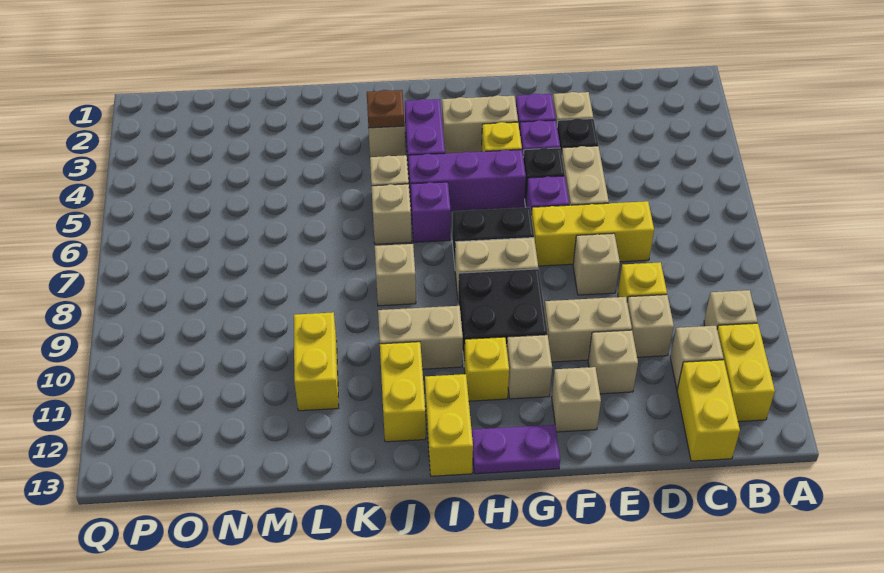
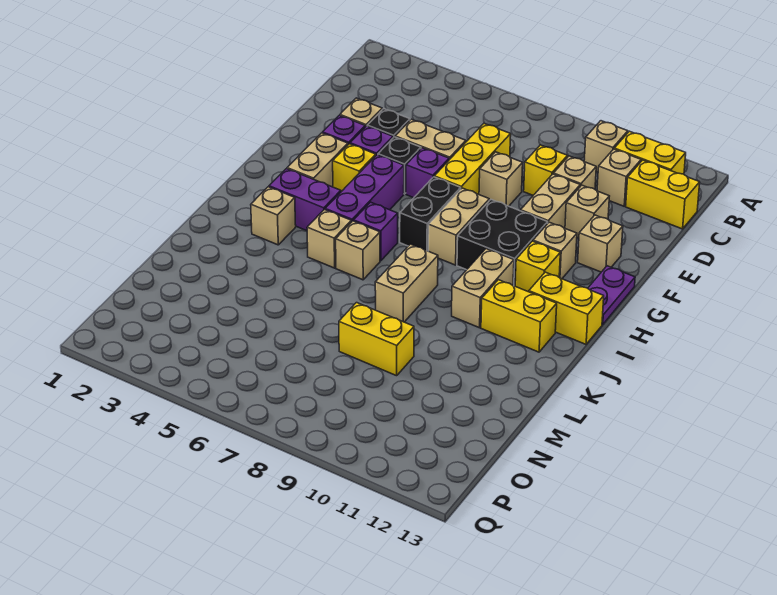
brown 1x1 plate [367,90,405,128] -> none
tan 1x1 brick [375,244,416,306] -> tan 1x2 brick [375,244,438,322]
yellow 1x2 brick [294,312,339,411] -> yellow 1x2 brick moved to [339,303,414,376]

